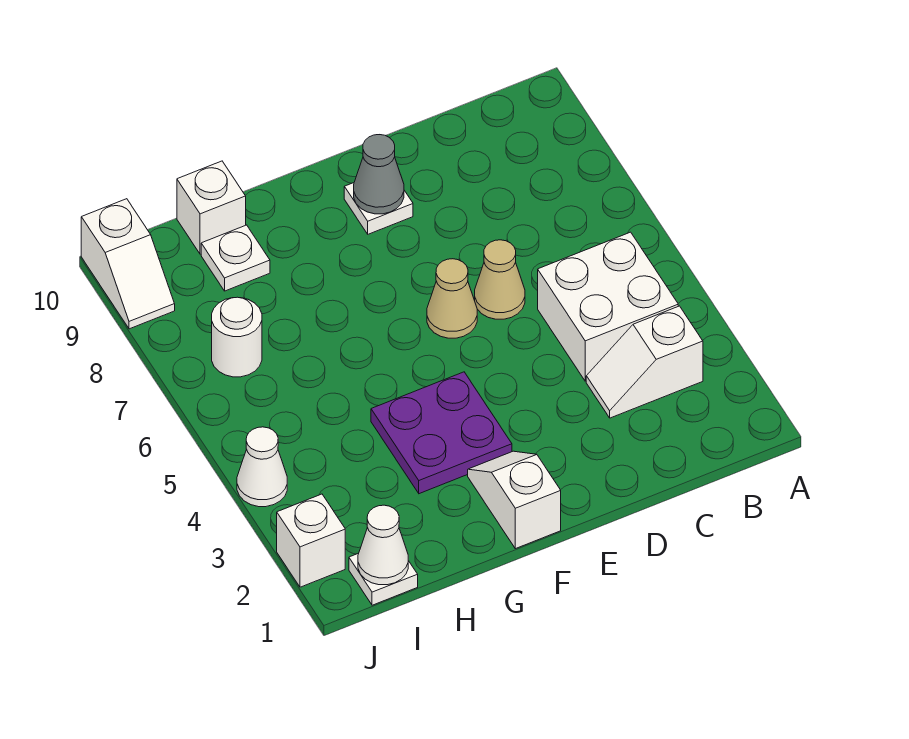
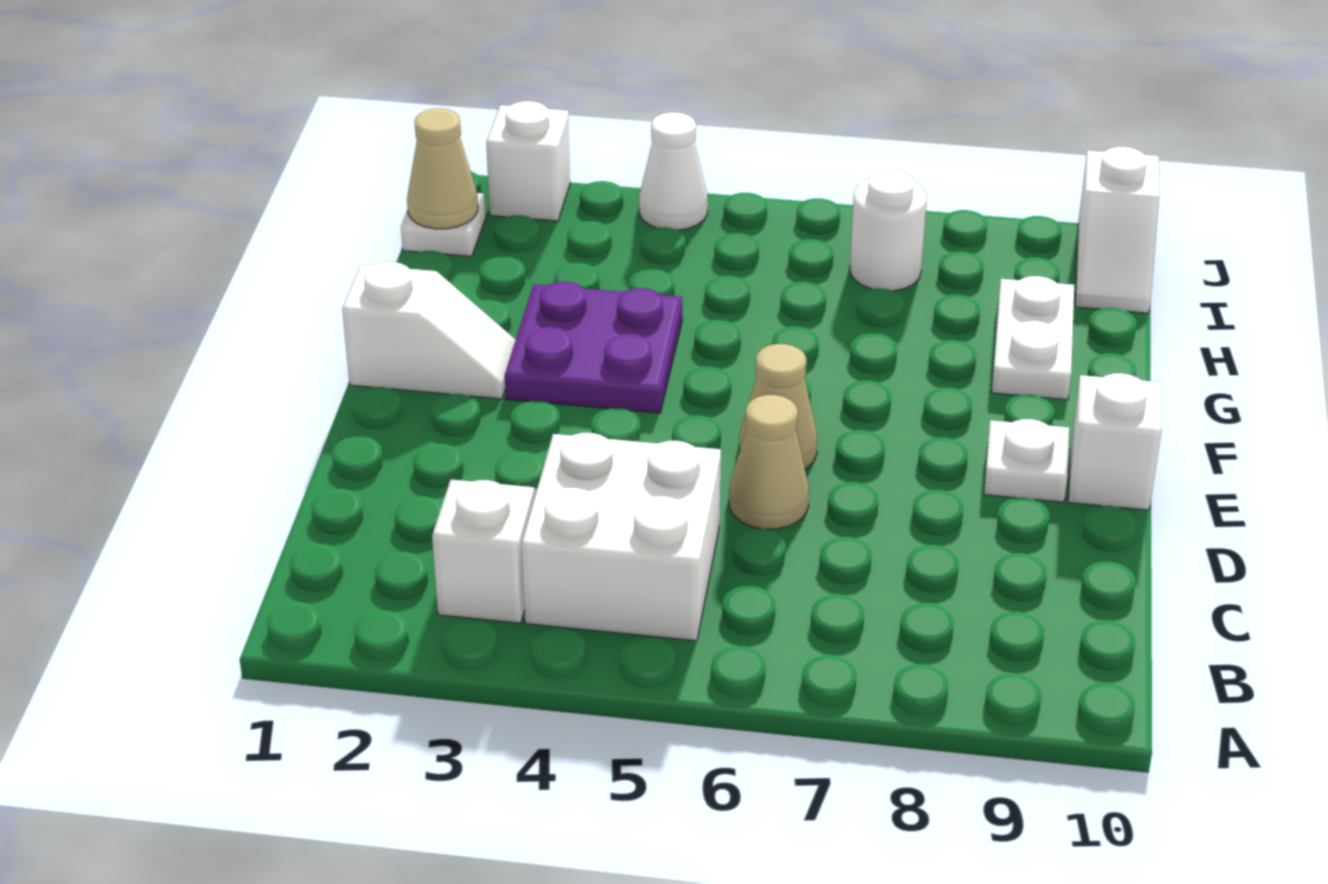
grey 1x1 cone [354,135,404,214] -> none
white 1x1 plate [201,225,270,291] -> white 1x2 plate [992,276,1074,400]
white 1x1 brick [177,161,246,254] -> white 1x1 brick moved to [1068,373,1161,510]
white 1x1 cone [358,505,408,585] -> tan 1x1 cone [407,109,478,229]
white 1x2 slope [81,199,175,329] -> white 1x2 slope turned to [1075,147,1159,313]

